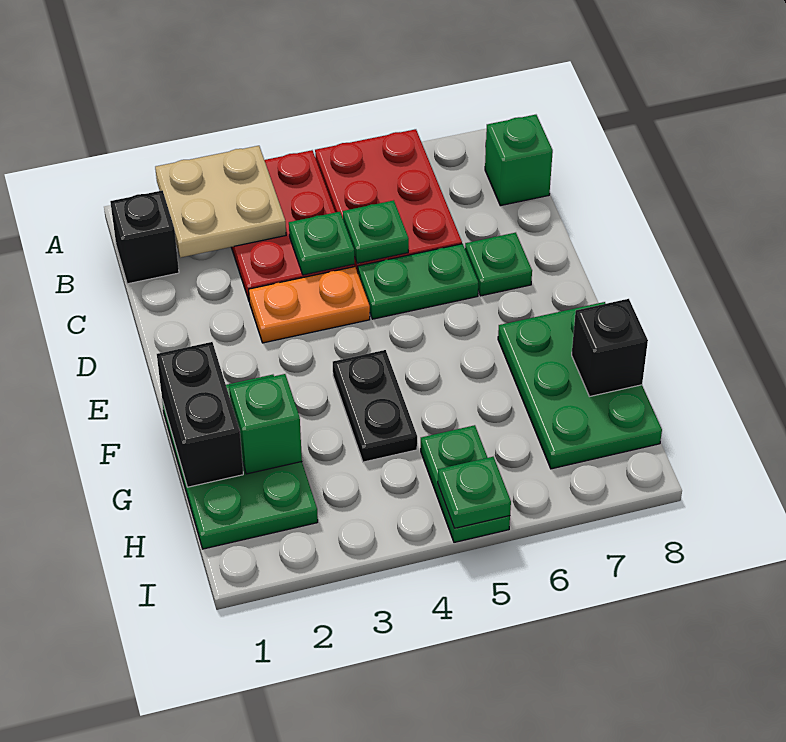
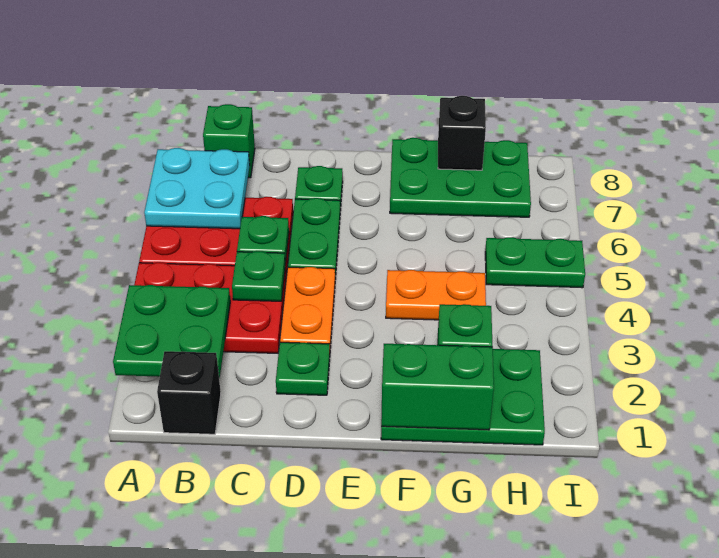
tan 2x2 plate [155,146,286,258] -> green 2x2 plate [113,285,230,378]
none -> cyan 2x2 plate [144,148,250,229]
black 1x2 brick [157,342,243,487] -> green 1x2 brick [381,344,494,430]
black 1x2 plate [333,350,417,462] -> orange 1x2 plate [386,270,486,320]
green 1x1 plate [438,457,511,528] -> green 1x1 plate moved to [276,342,330,395]

